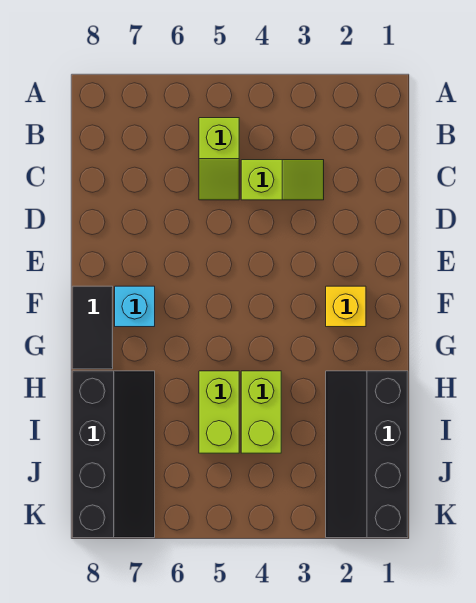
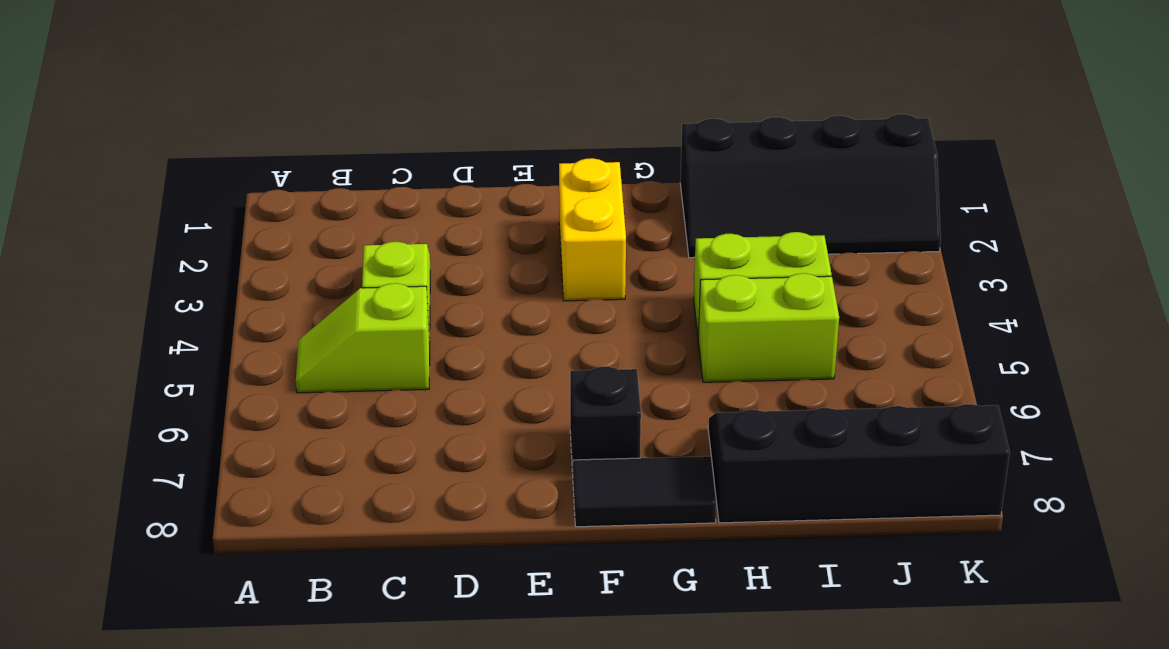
lime 1x2 slope [199,118,239,200] -> lime 1x2 slope turned to [296,283,430,393]
yellow 1x1 brick [326,286,366,327] -> yellow 1x2 brick [559,158,626,301]
cyan 1x1 brick [115,286,155,327] -> black 1x1 brick [570,367,641,471]

